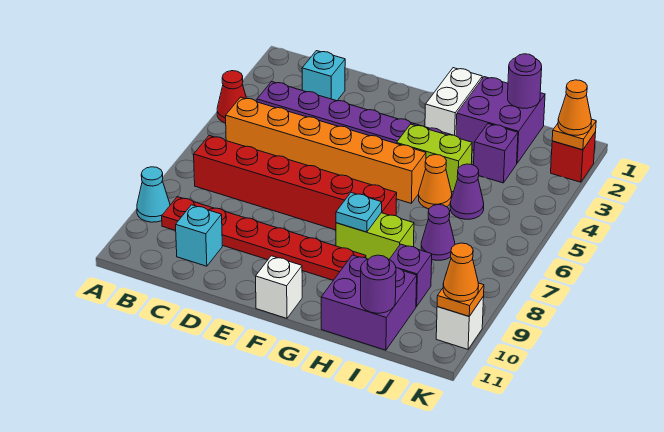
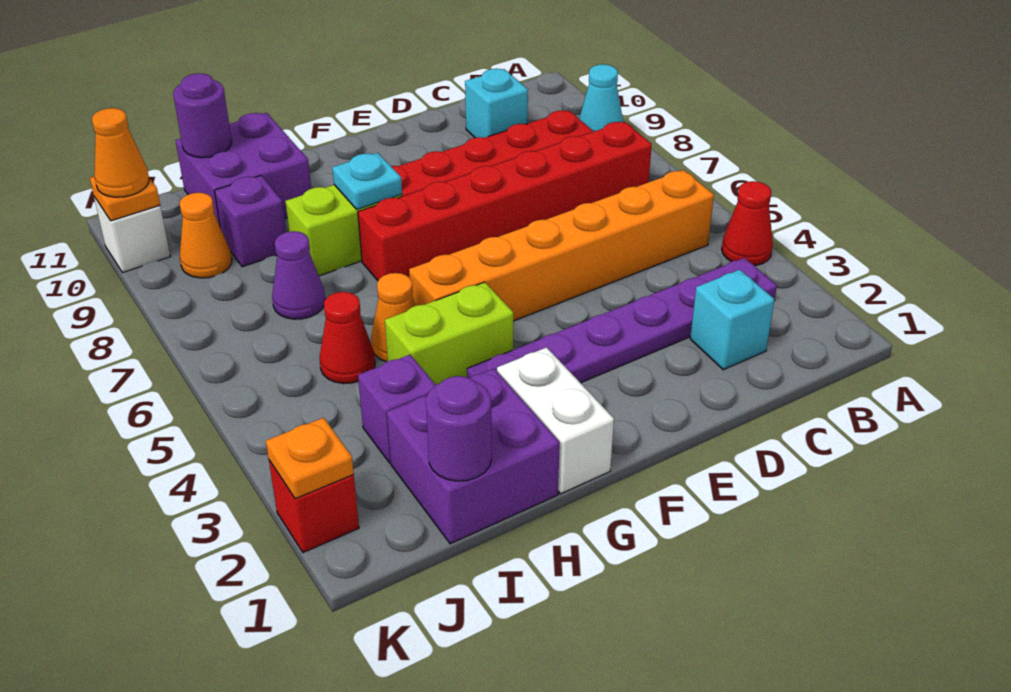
white 1x1 brick [256,256,302,318] -> none
purple 1x1 cone [450,164,484,219] -> red 1x1 cone [320,292,375,384]
orange 1x1 cone [558,80,592,135] -> orange 1x1 cone moved to [180,193,232,278]

